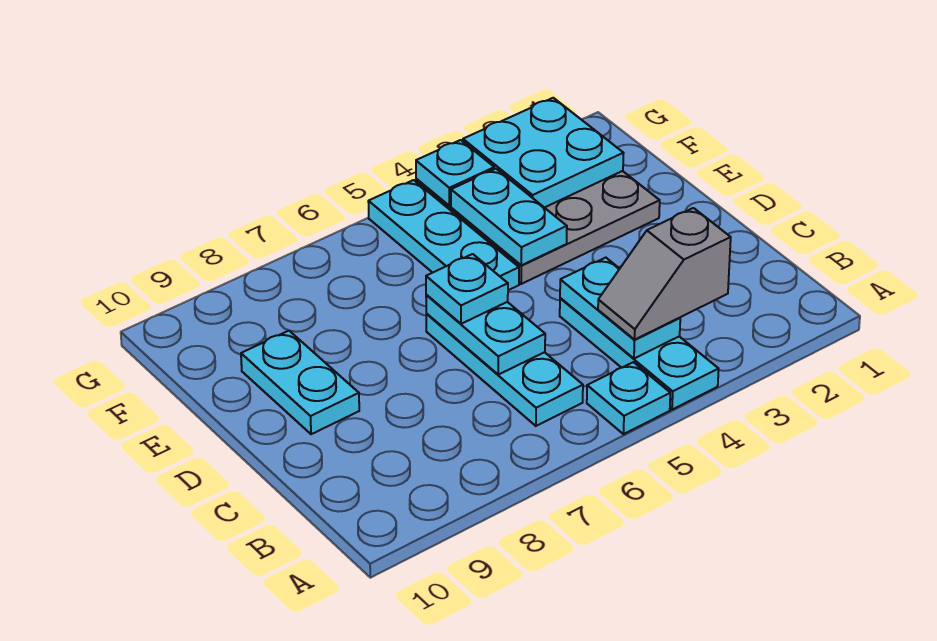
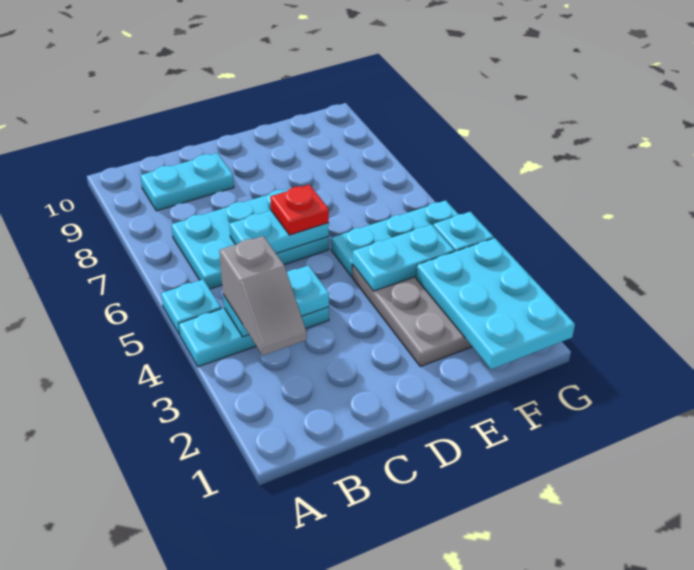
grey 1x2 slope [598,208,731,340] -> grey 1x2 slope turned to [219,236,307,355]
cyan 1x3 plate [426,314,583,426] -> cyan 2x3 plate [171,188,329,289]
cyan 1x1 plate [426,254,508,324] -> red 1x1 plate [270,185,329,235]
cyan 1x2 plate [241,331,359,434] -> cyan 1x2 plate moved to [140,153,234,211]
cyan 2x2 plate [463,98,624,208] -> cyan 2x3 plate [416,238,575,369]

